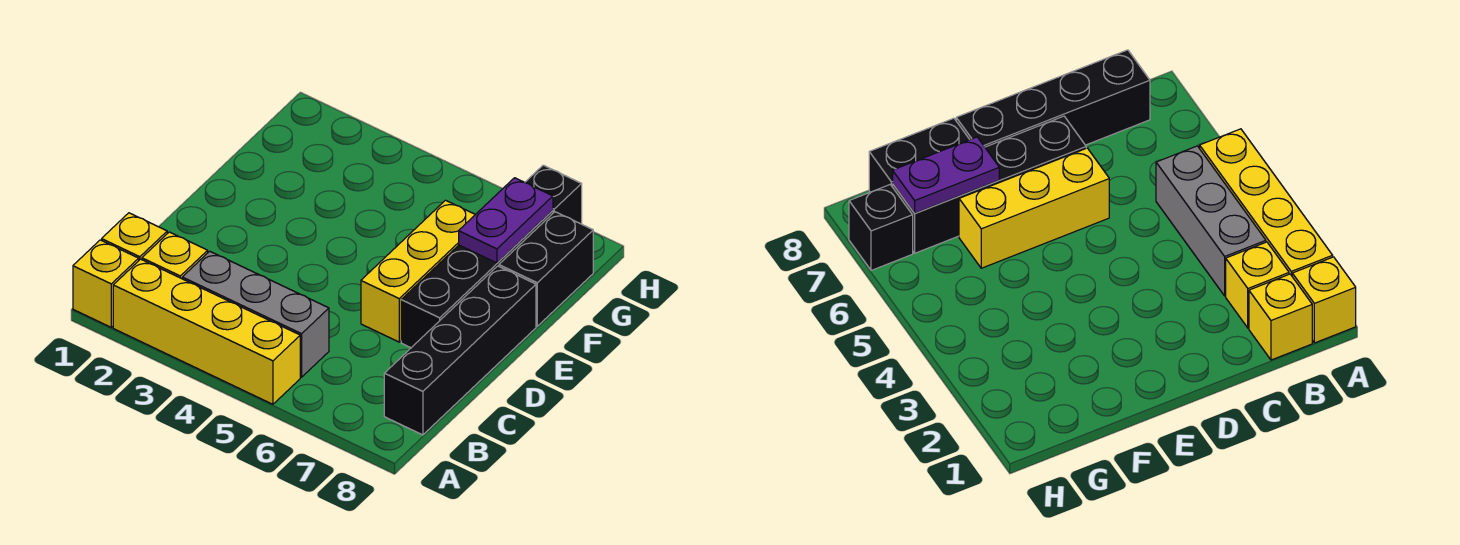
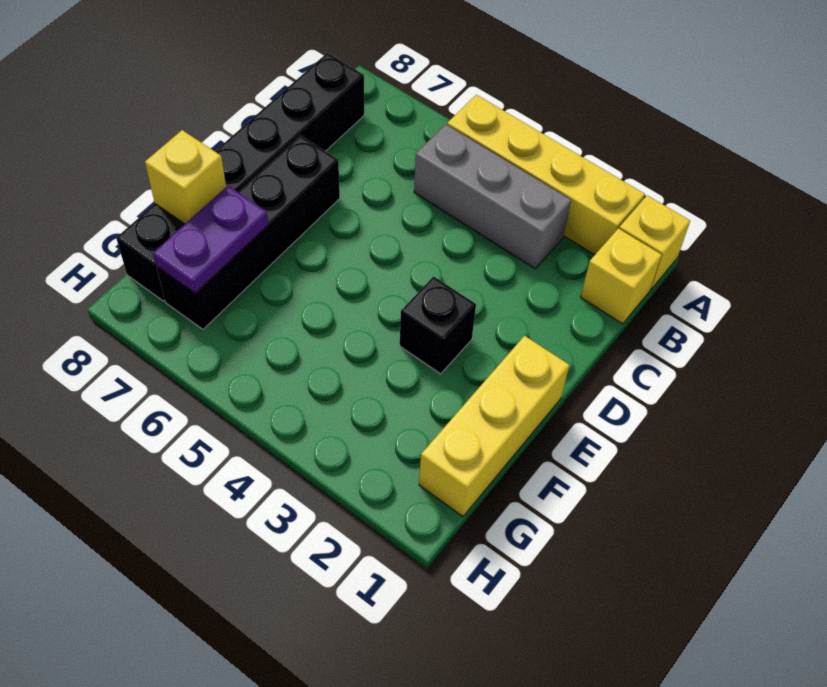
yellow 1x1 brick [142,232,208,279] -> yellow 1x1 brick moved to [145,130,226,224]
yellow 1x3 brick [361,200,475,342] -> yellow 1x3 brick moved to [419,336,569,516]
black 1x1 brick [525,165,582,224] -> black 1x1 brick moved to [400,276,476,374]

